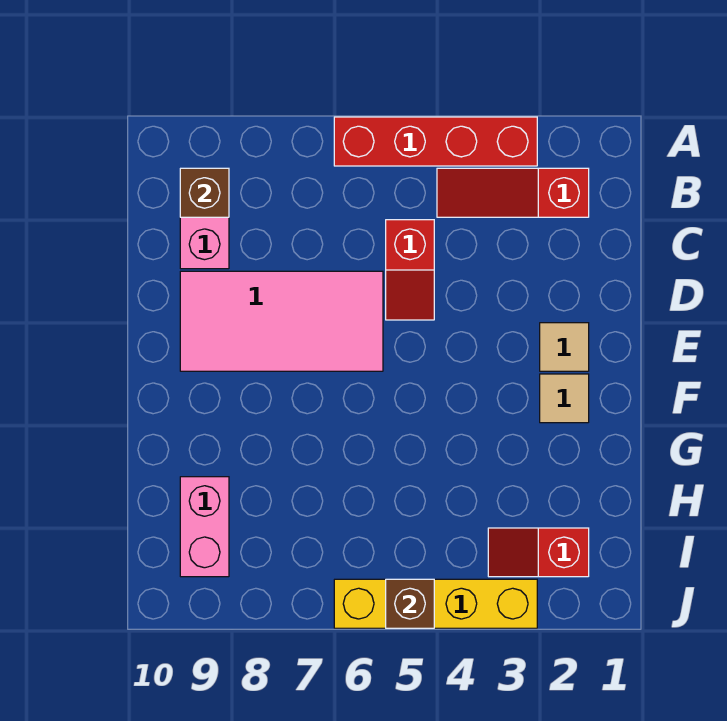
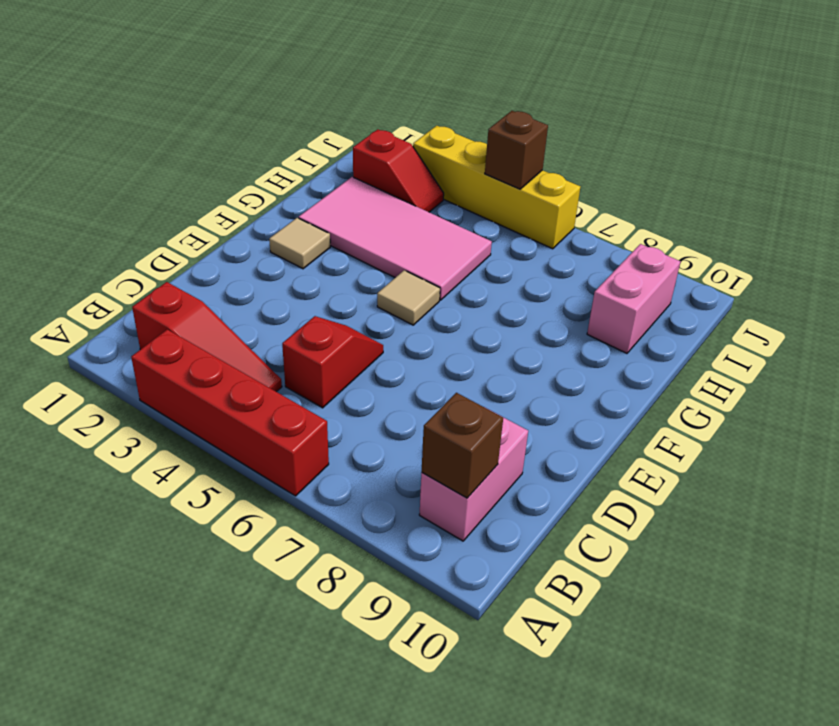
pink 2x4 tile [180,271,383,371] -> pink 2x4 tile moved to [299,177,492,300]
tan 1x1 tile [540,323,589,371] -> tan 1x1 tile moved to [377,270,440,325]

